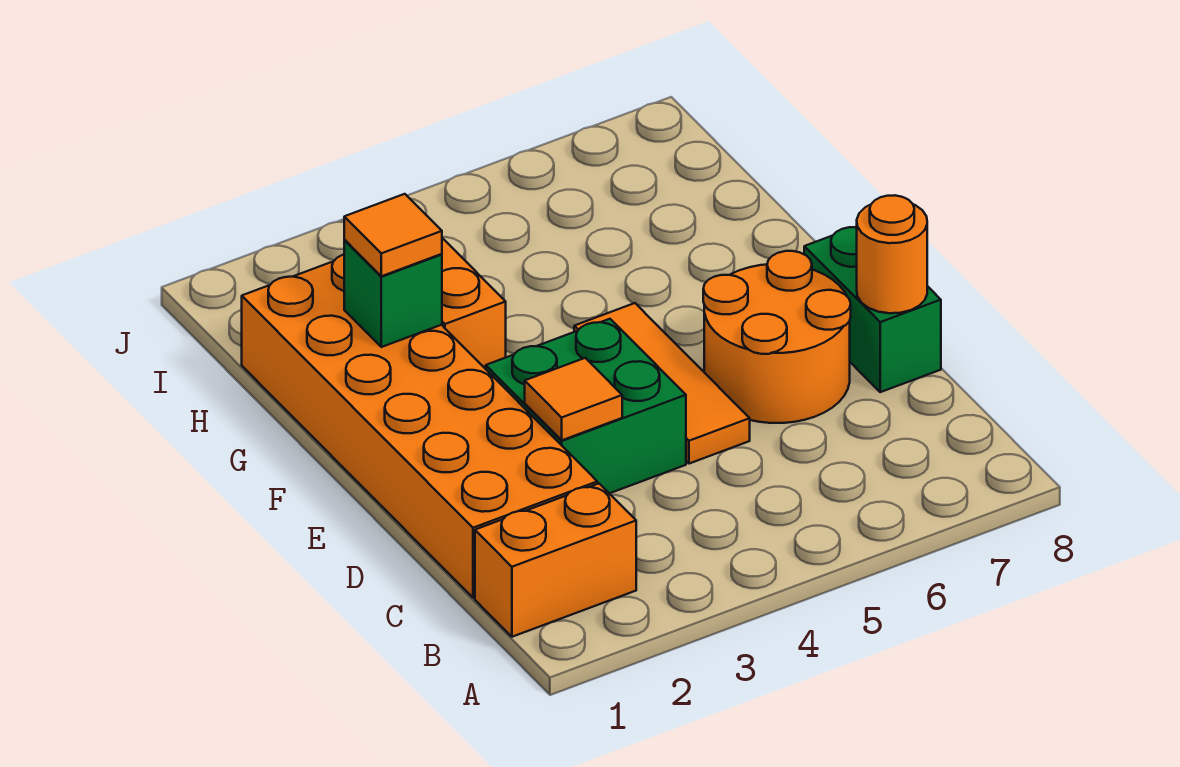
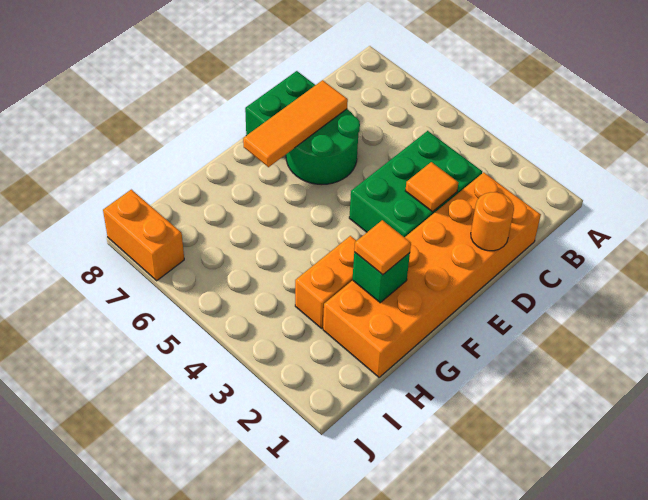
orange 1x2 brick [475,484,636,637] -> orange 1x2 brick moved to [103,190,184,281]
green 2x2 brick [486,319,686,493] -> green 2x3 brick [349,131,482,237]
orange 1x3 tile [574,303,750,464] -> orange 1x3 tile moved to [243,80,348,167]
orange 2x2 round brick [703,251,851,423] -> green 2x2 round brick [286,109,360,184]
orange 1x1 round brick [857,195,927,313] -> orange 1x1 round brick moved to [471,192,514,251]

